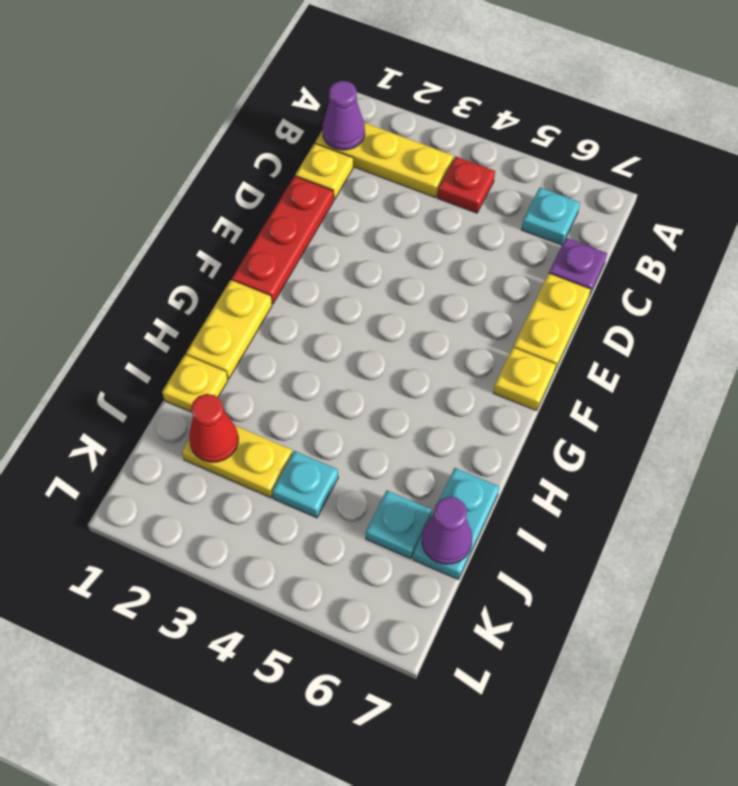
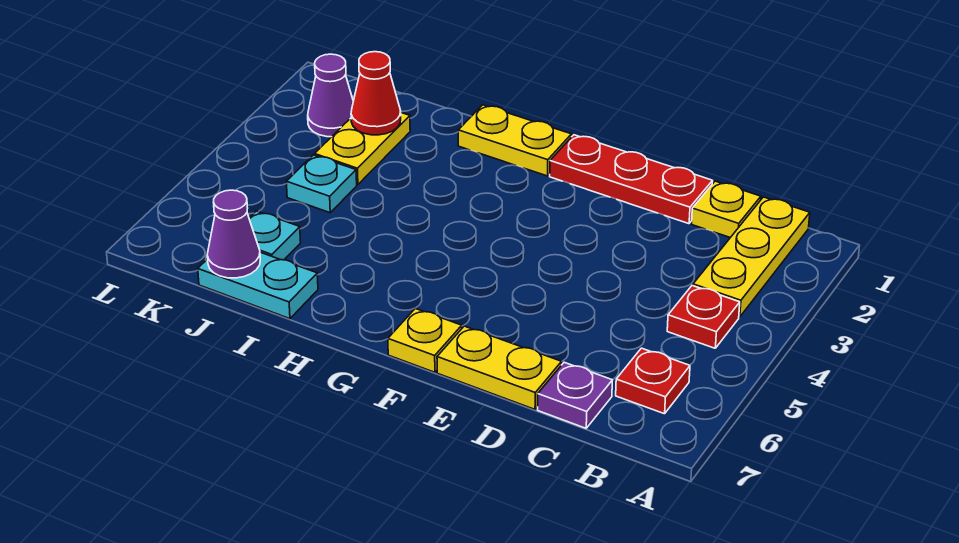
purple 1x1 cone [322,81,365,150] -> purple 1x1 cone moved to [308,54,353,137]
cyan 1x1 plate [521,188,580,245] -> red 1x1 plate [616,348,690,414]
yellow 1x1 plate [162,355,228,412] -> none

